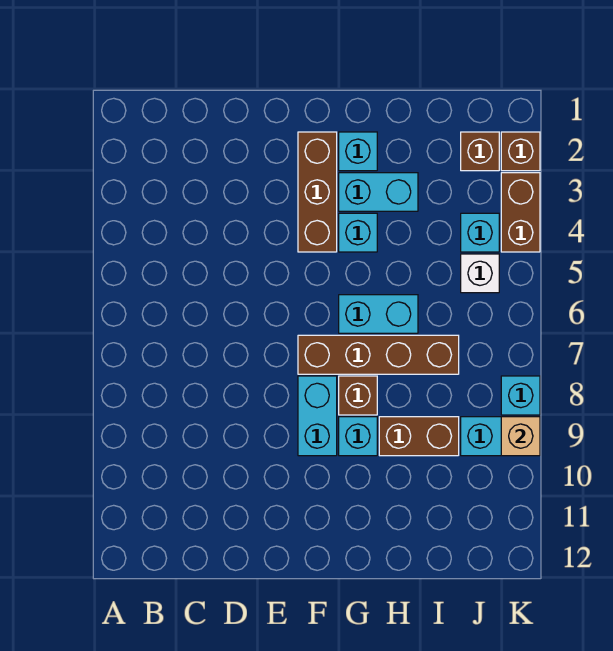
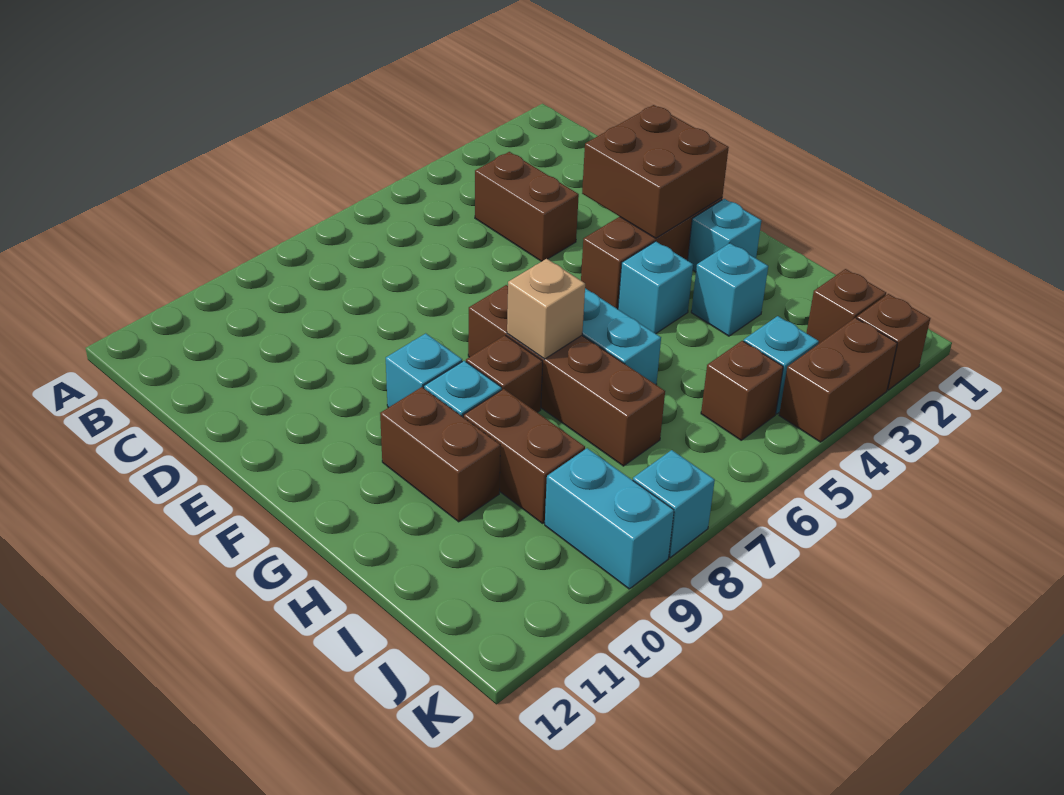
none -> brown 1x2 brick [475,152,579,261]
none -> brown 2x2 brick [582,105,729,238]
cyan 1x2 brick [298,376,337,456] -> cyan 1x1 brick [386,333,462,408]
cyan 1x2 brick [339,173,418,211] -> cyan 1x1 brick [691,243,768,336]
none -> brown 1x2 brick [380,387,500,522]
white 1x1 brick [461,254,499,293] -> brown 1x1 brick [701,341,783,440]
tan 1x1 brick [501,417,540,456] -> tan 1x1 brick moved to [507,259,585,359]

